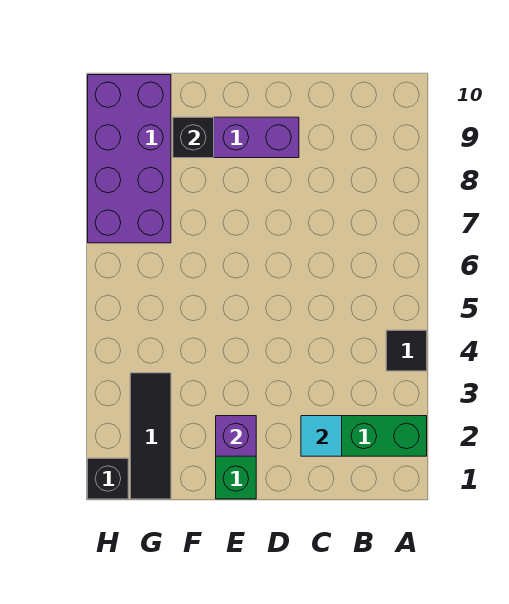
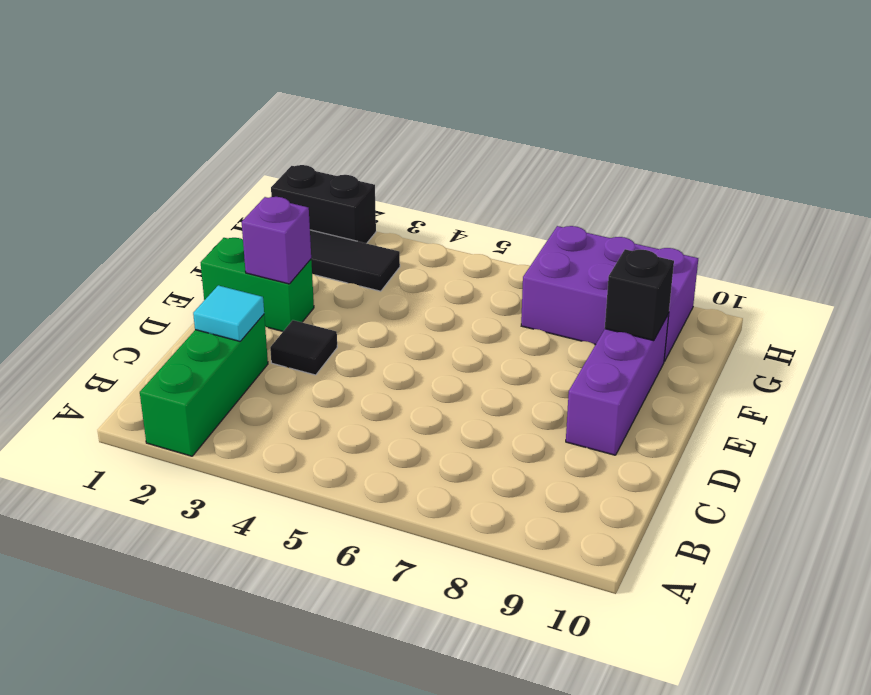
black 1x1 tile [386,330,427,371] -> black 1x1 tile moved to [270,320,337,375]
purple 2x4 brick [88,75,171,243] -> purple 2x3 brick [521,226,698,362]
black 1x1 brick [88,458,128,499] -> black 1x2 brick [271,165,376,243]

